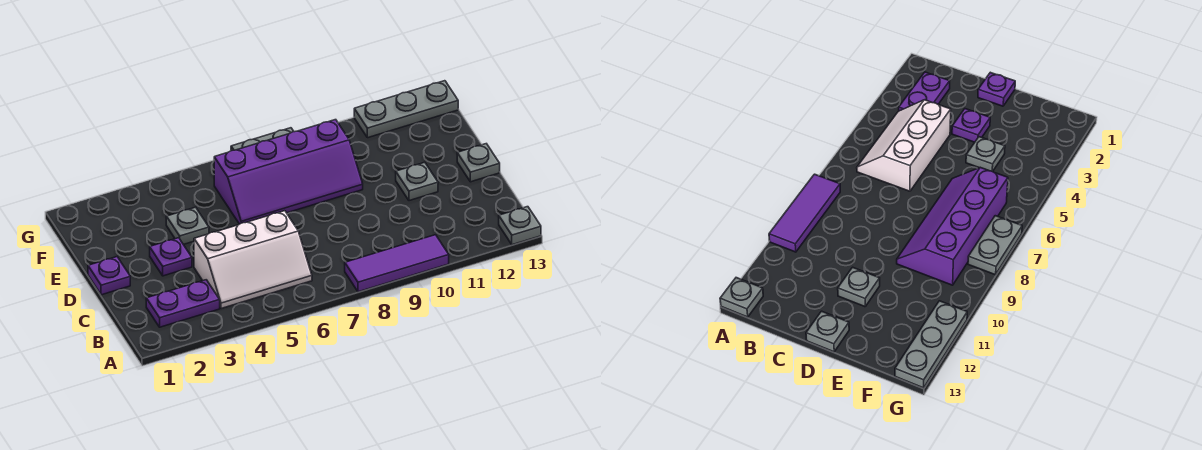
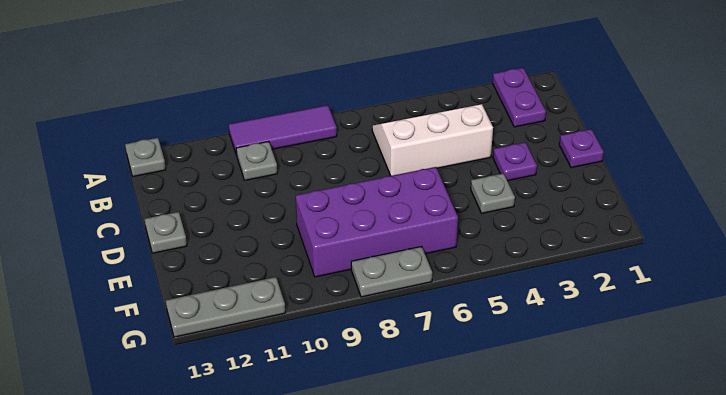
purple 1x2 plate [146,280,220,327] -> purple 1x2 plate turned to [492,68,546,127]
grey 1x1 plate [396,162,438,201] -> grey 1x1 plate moved to [236,141,277,180]
purple 2x4 slope [214,120,363,224] -> purple 2x4 brick [296,167,458,277]

